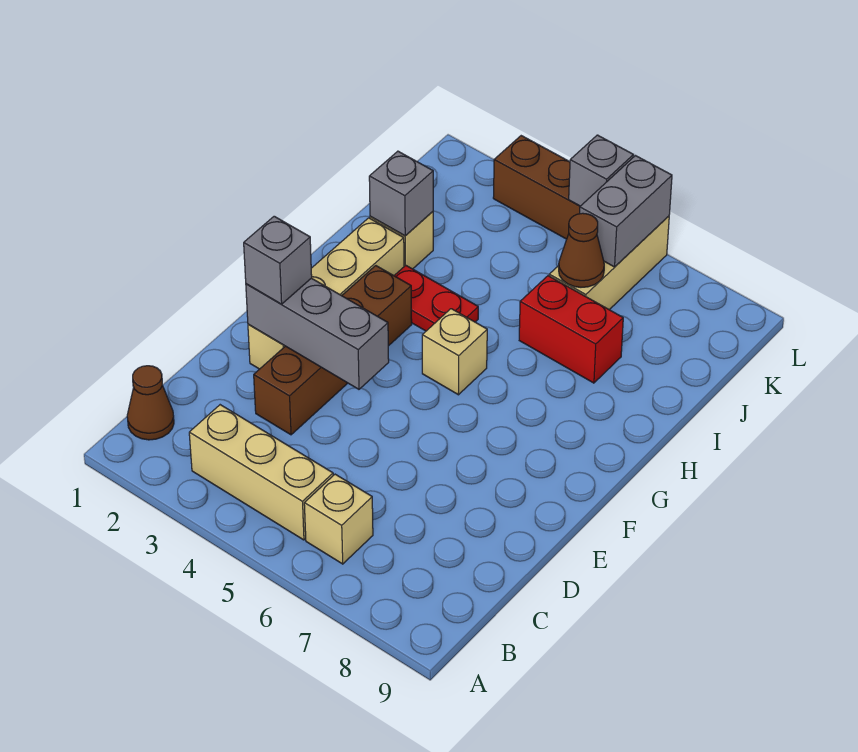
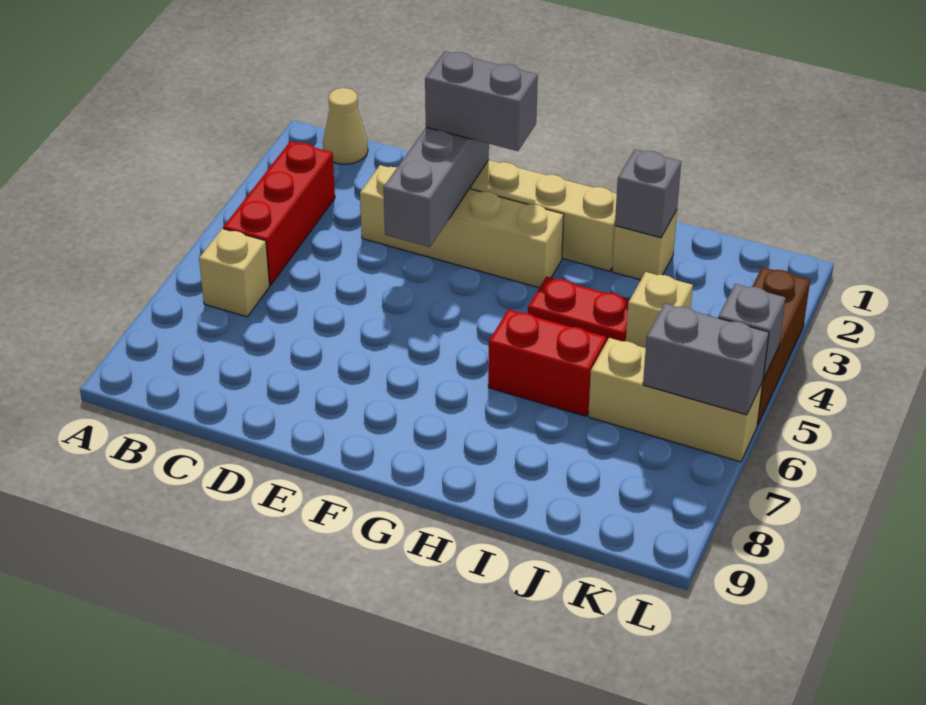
brown 1x1 cone [127,366,174,440] -> tan 1x1 cone [323,88,368,164]
tan 1x3 brick [189,405,333,540] -> red 1x3 brick [223,141,335,285]
brown 1x4 brick [254,266,412,435] -> tan 1x4 brick [360,165,564,288]
grey 1x1 brick [244,216,312,304] -> grey 1x2 brick [425,51,538,151]
tan 1x1 brick [422,309,487,395] -> tan 1x1 brick moved to [626,272,693,348]
red 1x2 plate [394,265,478,331] -> red 1x2 plate turned to [528,277,630,342]
red 1x2 brick [519,276,623,383] -> red 1x2 brick turned to [488,309,606,416]
brown 1x1 cone [559,213,604,287] -> none

